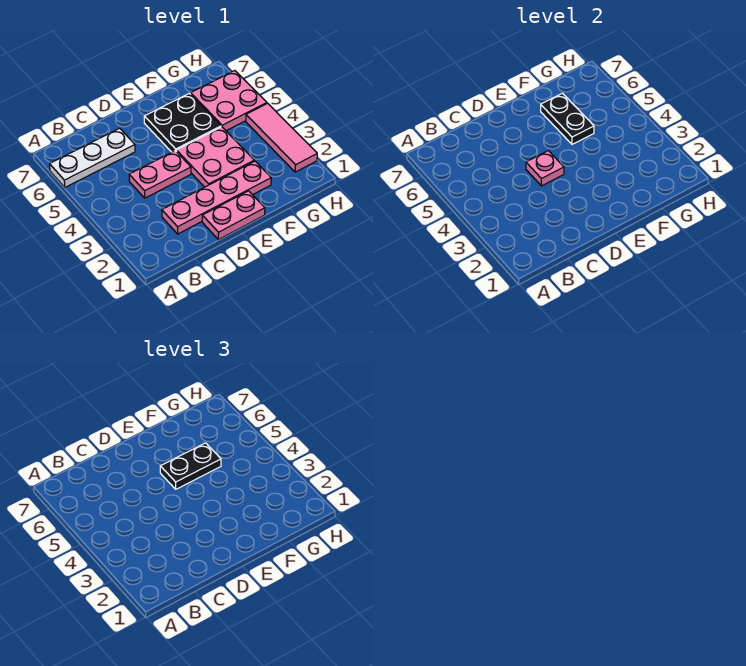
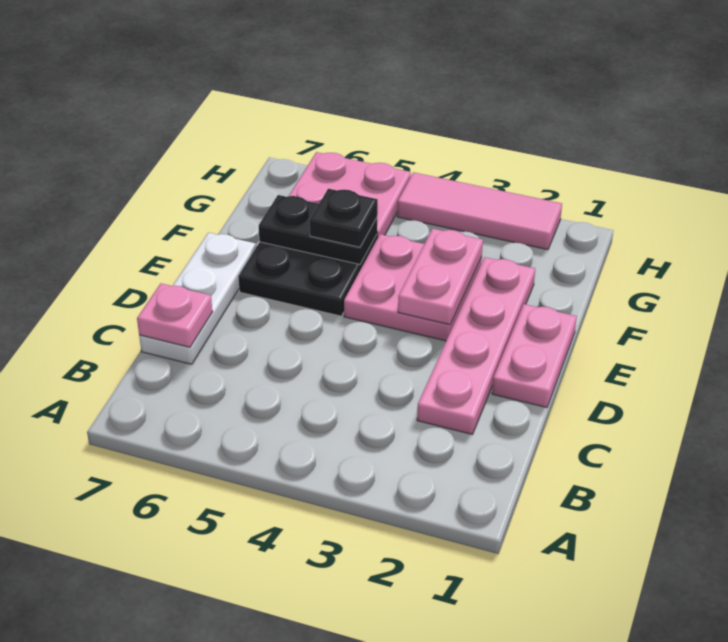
white 1x3 plate [50,128,135,187] -> white 1x3 plate moved to [139,233,256,364]
pink 1x2 plate [129,151,191,198] -> pink 1x2 plate moved to [398,229,483,325]
pink 1x1 plate [526,151,564,186] -> pink 1x1 plate moved to [137,283,212,347]
black 1x2 plate [160,443,221,489] -> black 1x1 plate [310,189,378,247]

